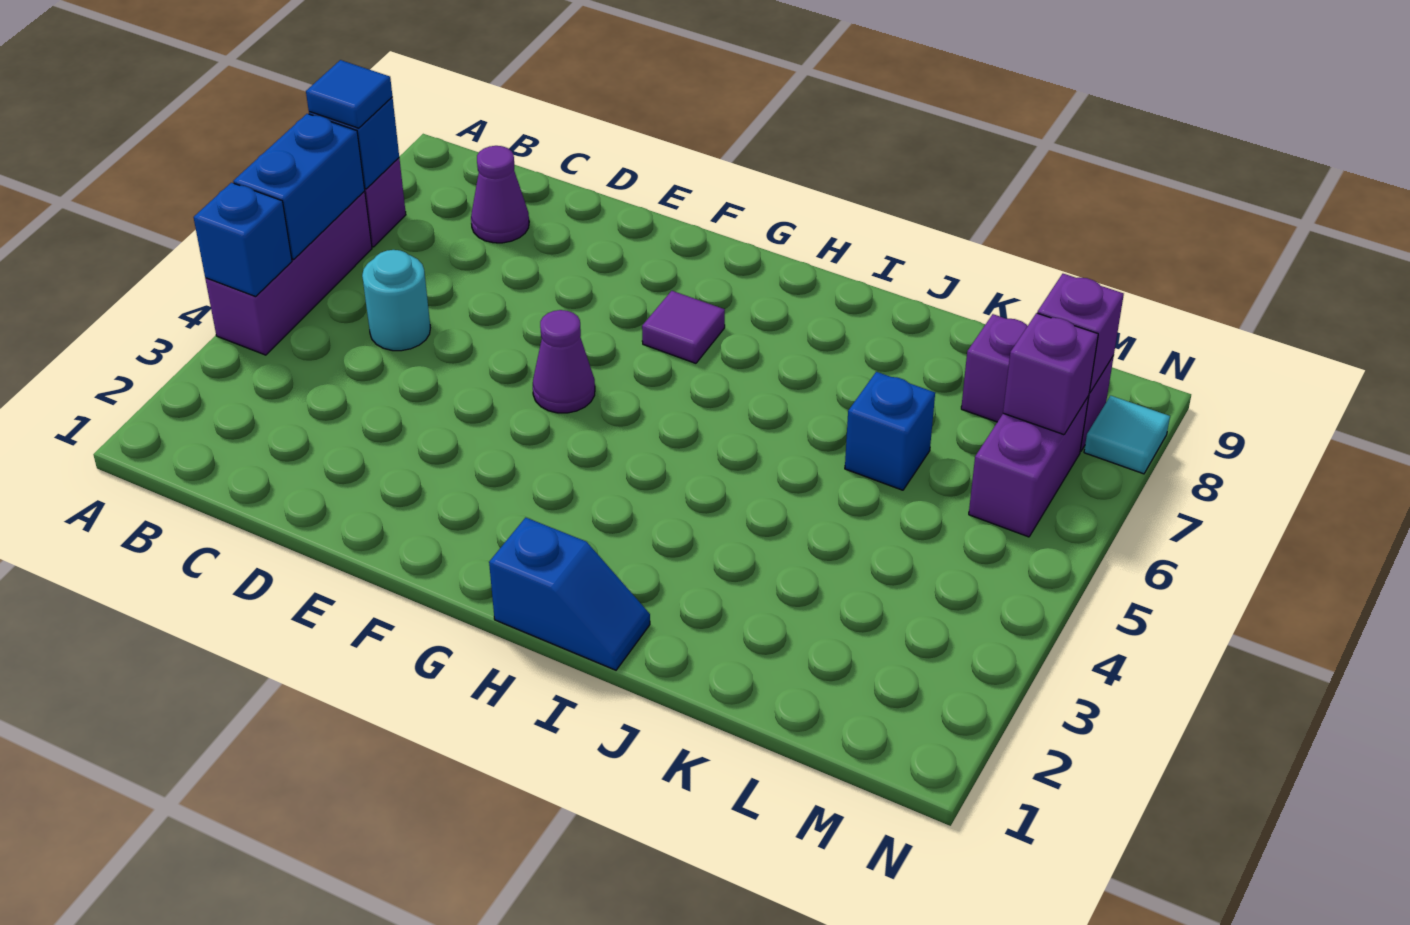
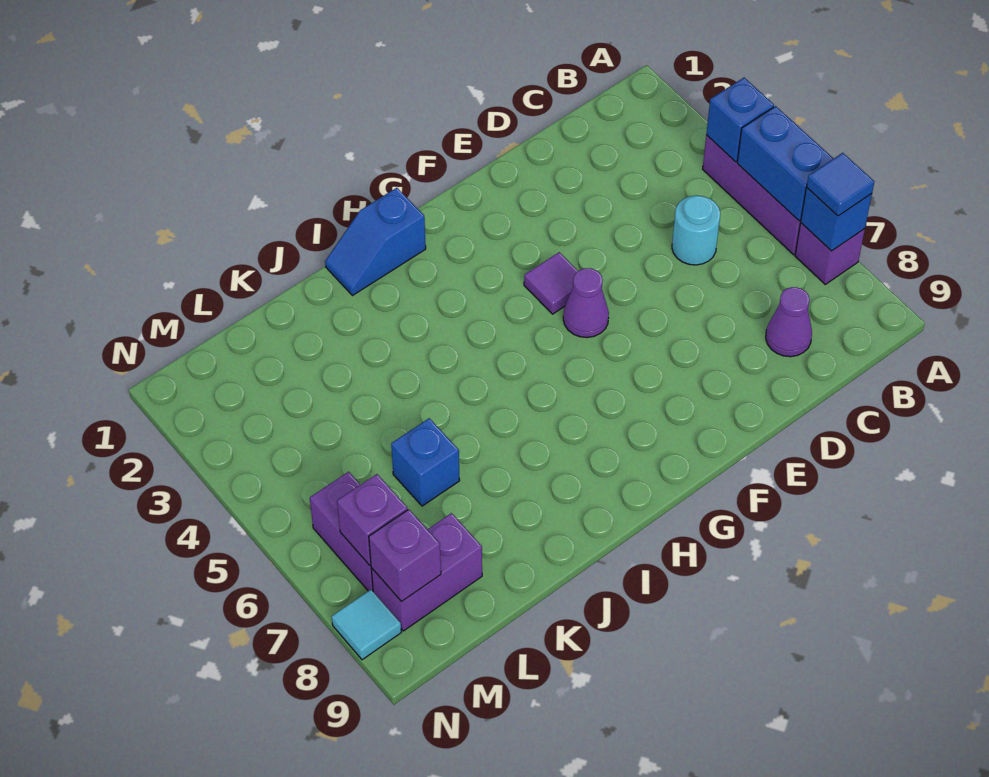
purple 1x1 tile [642,291,725,363] -> purple 1x1 tile moved to [524,252,578,314]

